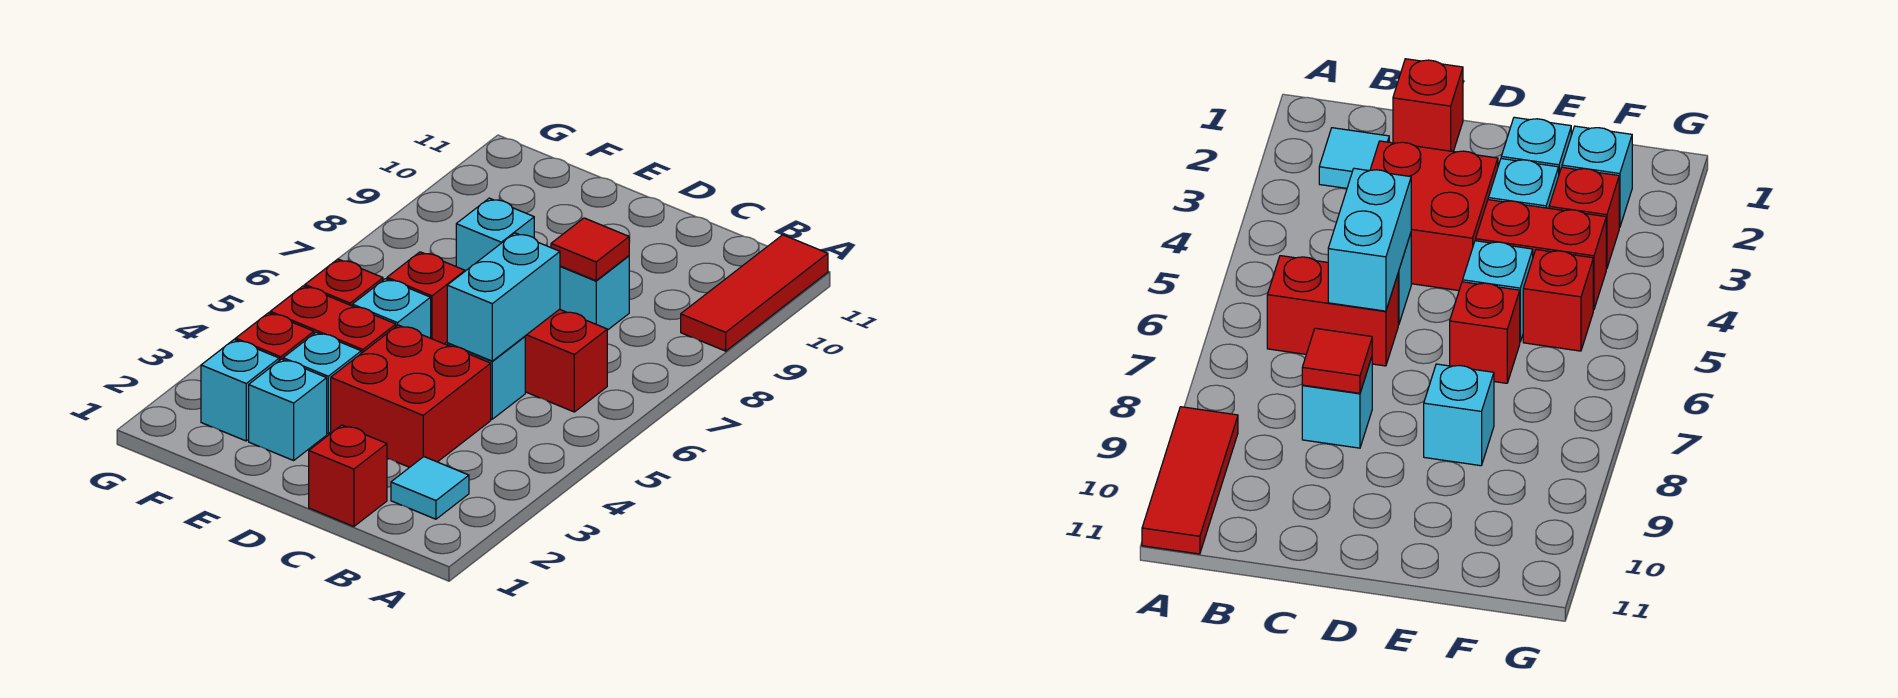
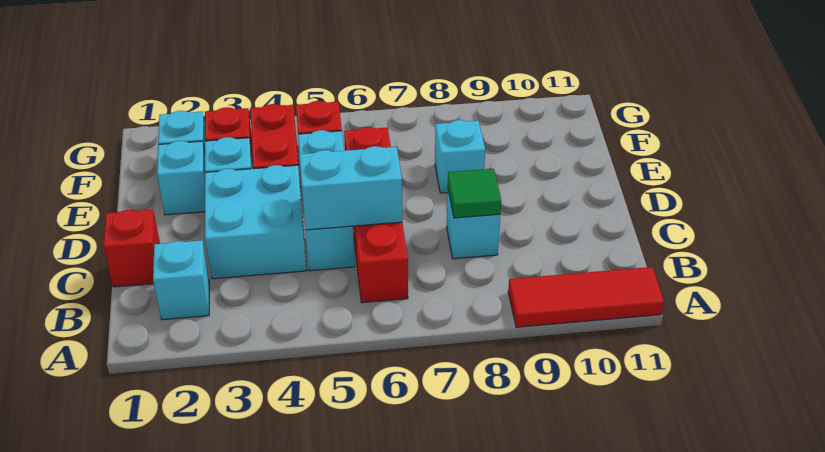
cyan 1x1 tile [391,457,469,519] -> cyan 1x1 brick [153,240,209,320]
red 2x2 brick [331,325,491,467] -> cyan 2x2 brick [205,165,307,279]
red 1x1 tile [551,218,629,281] -> green 1x1 tile [448,169,501,218]

